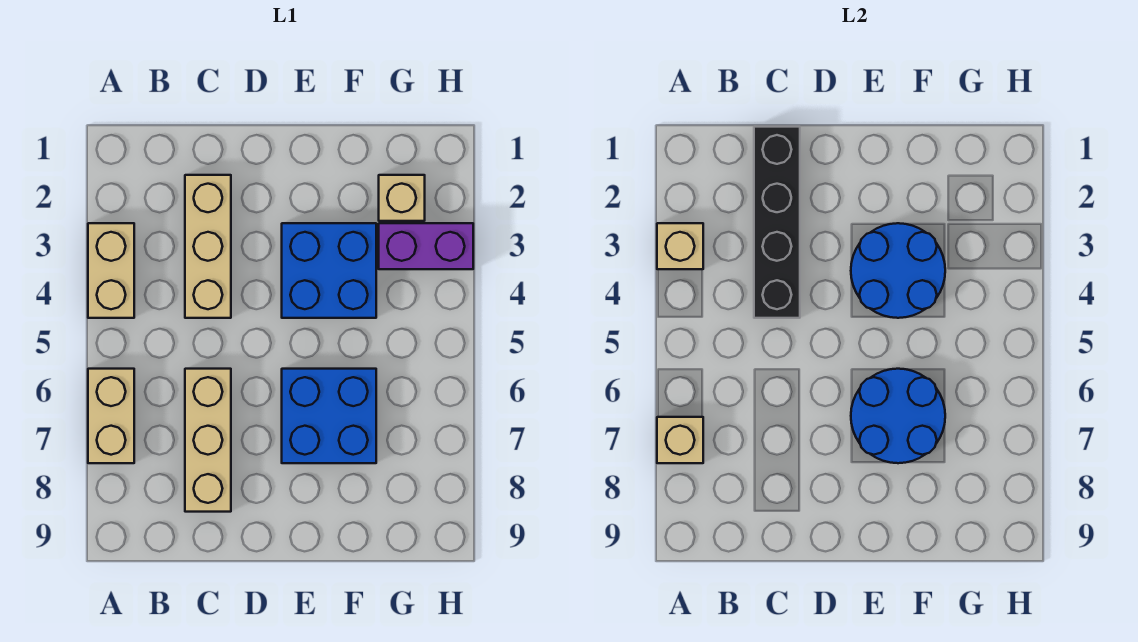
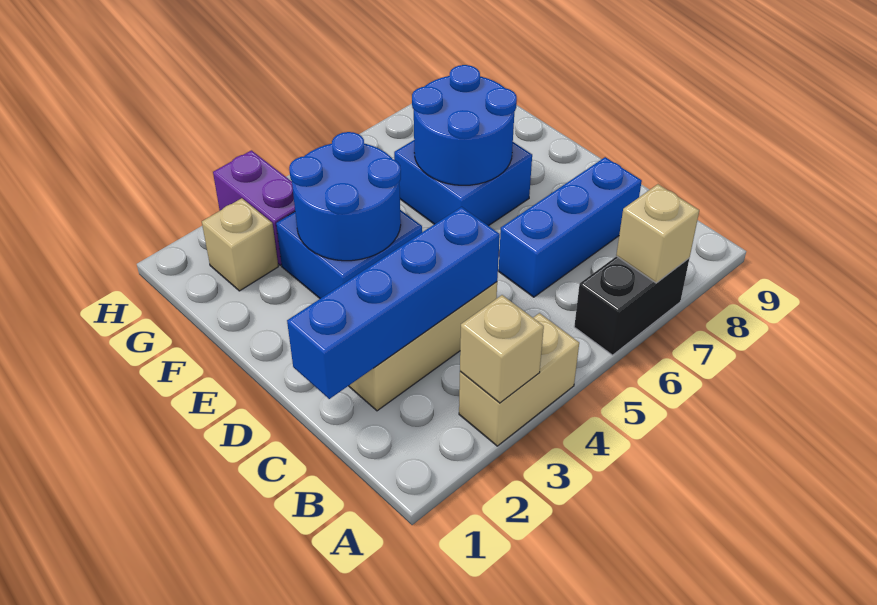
tan 1x2 brick [88,369,134,463] -> black 1x2 brick [574,256,689,355]
black 1x4 brick [754,127,800,318] -> blue 1x4 brick [287,207,500,399]
tan 1x3 brick [185,369,231,512] -> blue 1x3 brick [499,157,642,297]

